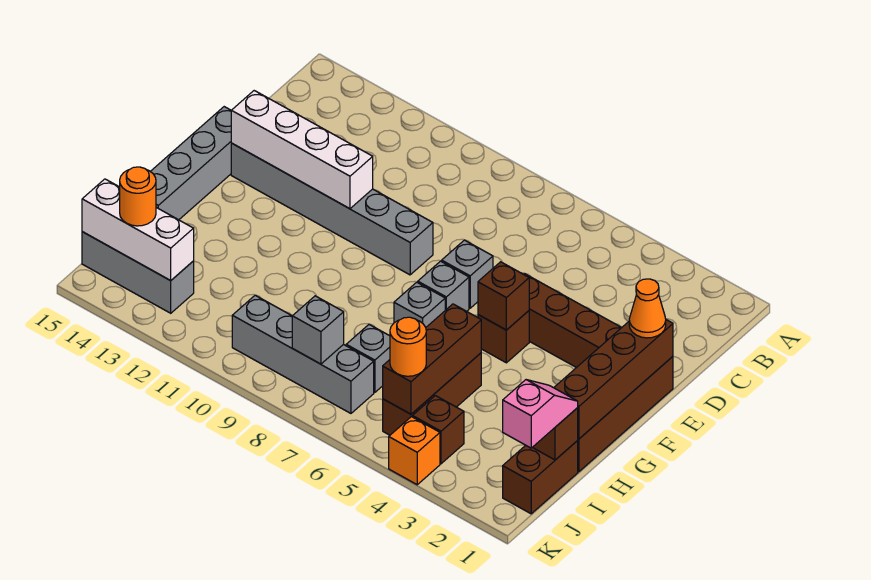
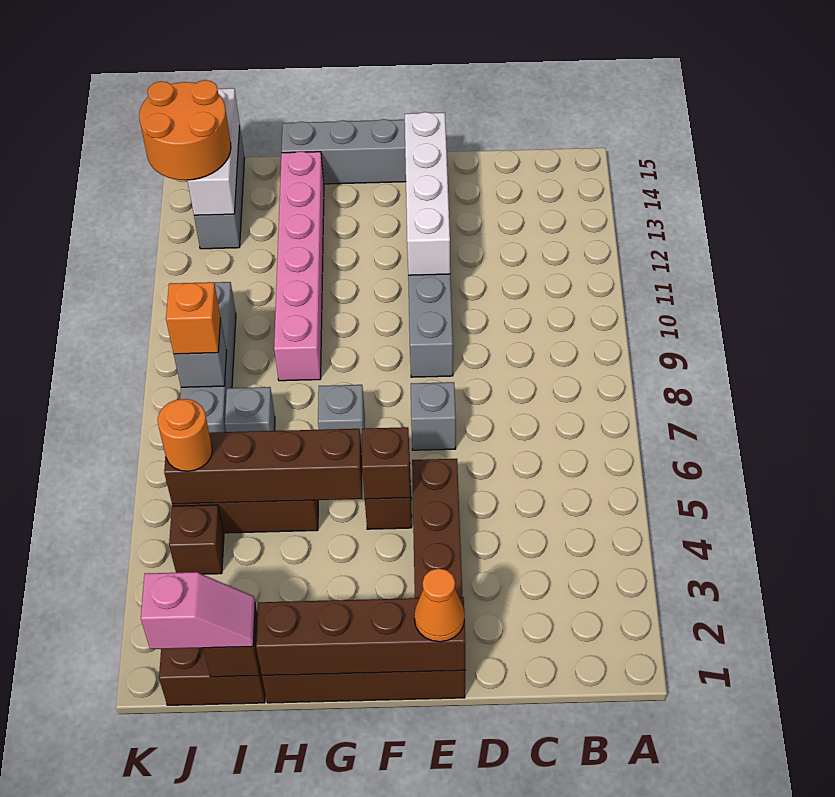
grey 1x1 brick [418,261,469,311] -> none
brown 1x3 brick [383,304,481,414] -> brown 1x4 brick [164,429,362,504]
none -> pink 1x6 brick [274,151,324,381]
orange 1x1 round brick [120,167,156,226] -> orange 2x2 round brick [139,80,231,180]
orange 1x1 brick [389,417,440,485] -> orange 1x1 brick moved to [166,282,221,354]

